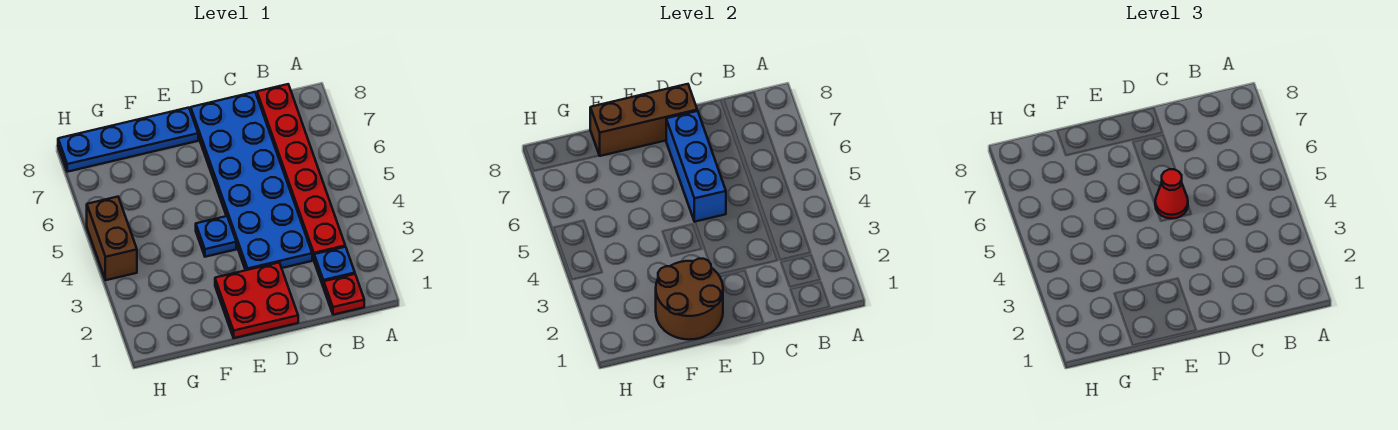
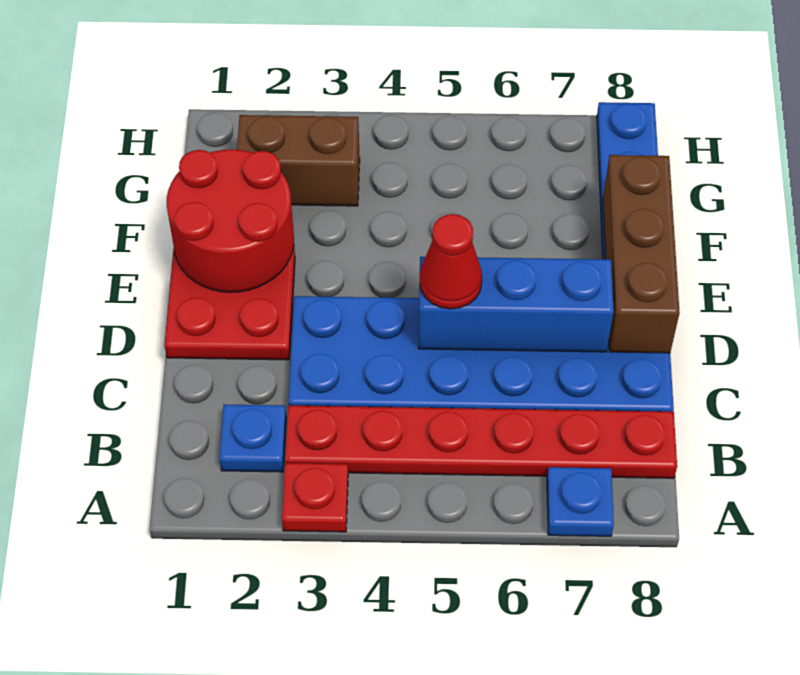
red 1x1 plate [323,274,364,315] -> red 1x1 plate moved to [282,463,348,532]
brown 2x2 round brick [656,259,723,340] -> red 2x2 round brick [167,149,294,292]
blue 1x1 plate [196,216,236,257] -> blue 1x1 plate moved to [547,467,614,536]
brown 1x2 brick [87,197,137,280] -> brown 1x2 brick moved to [237,115,360,206]

